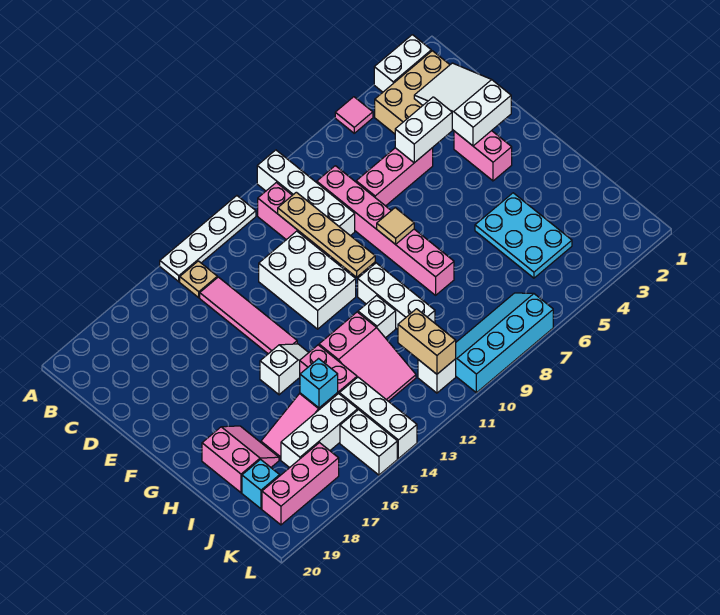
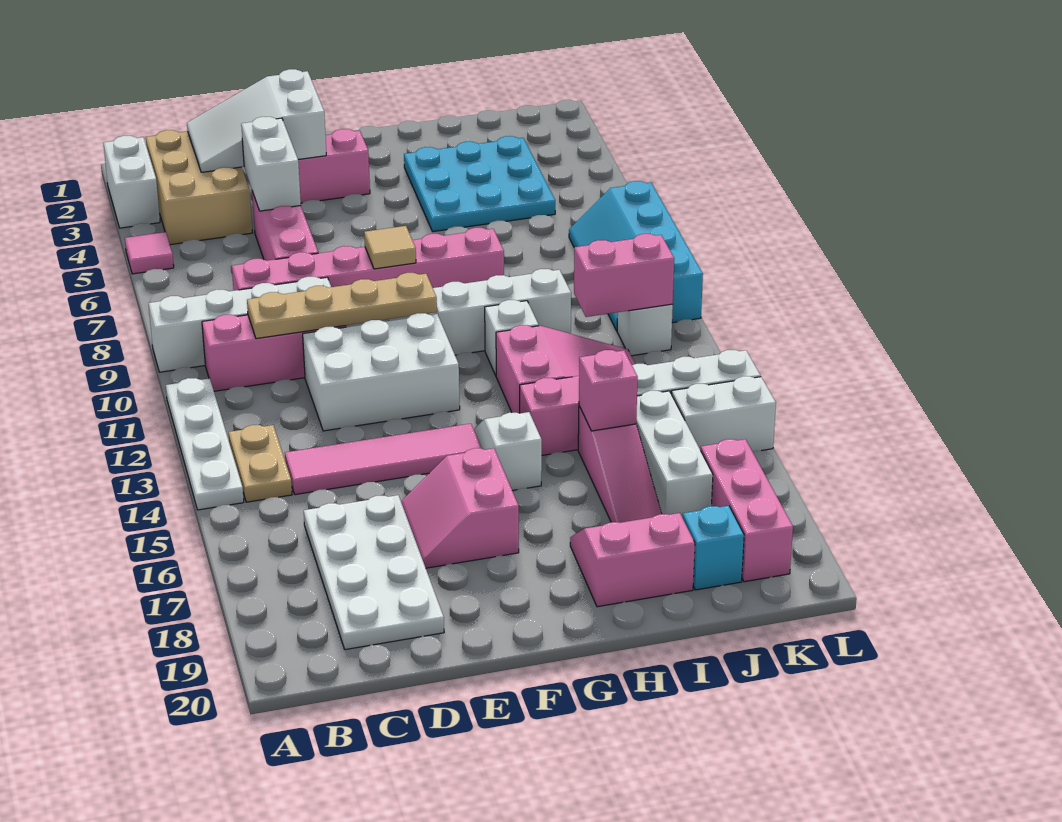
tan 1x1 plate [180,261,217,298] -> tan 1x2 plate [228,425,292,502]
none -> white 2x4 plate [304,495,444,650]
none -> pink 2x2 slope [401,448,519,568]
cyan 2x3 plate [475,193,572,278] -> cyan 3x3 plate [404,136,555,232]
cyan 1x1 brick [300,359,338,408] -> pink 1x1 brick [579,350,638,431]
tan 1x2 brick [398,309,456,374] -> pink 1x2 brick [574,234,674,317]

